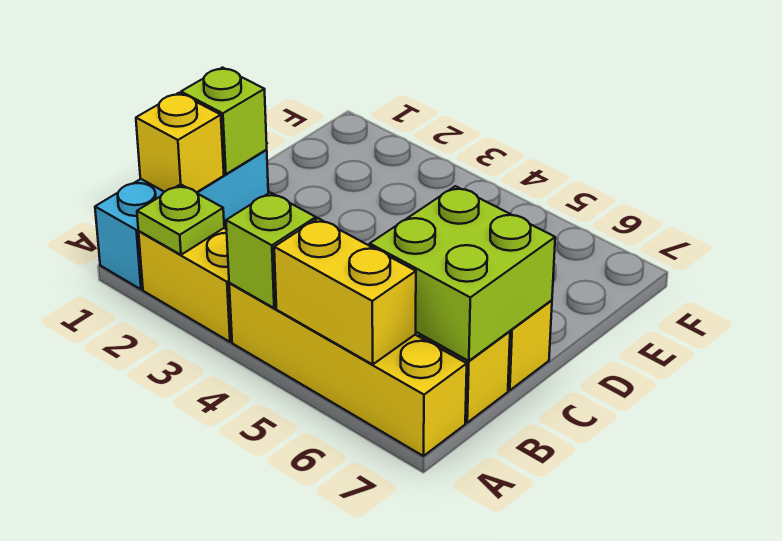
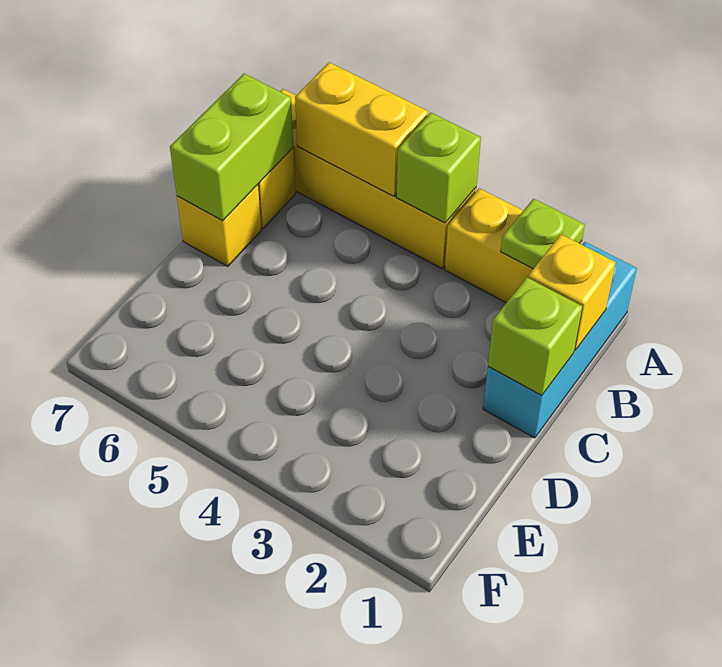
lime 2x2 brick [370,186,555,361] -> lime 1x2 brick [170,74,293,221]

